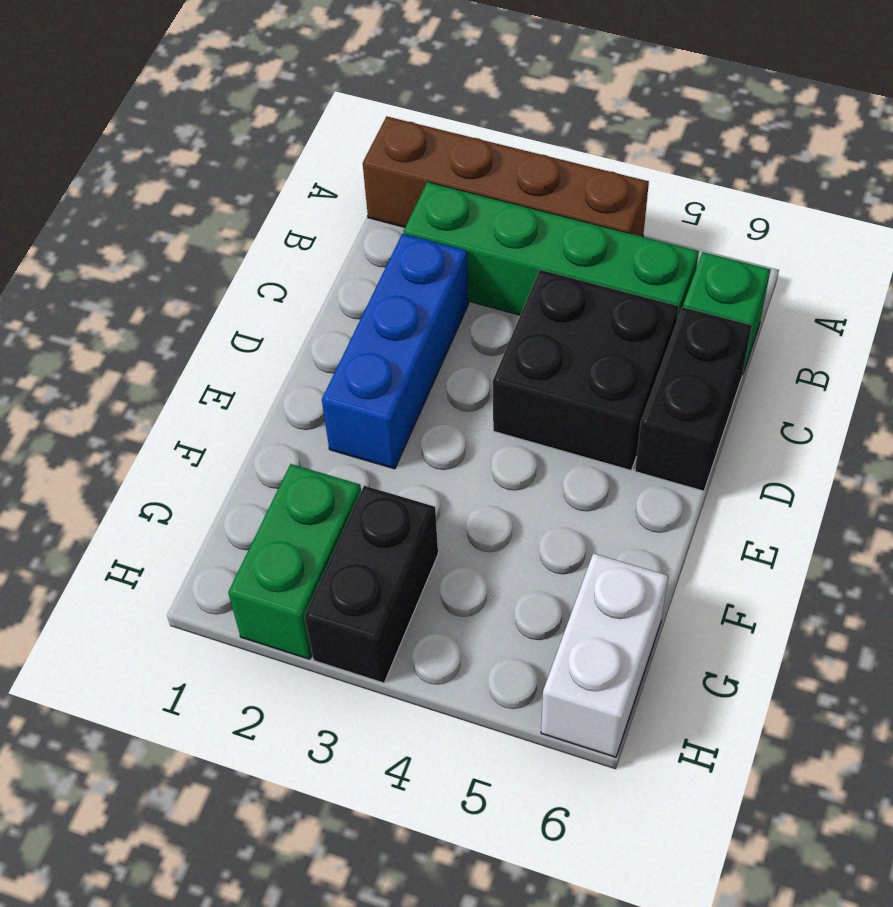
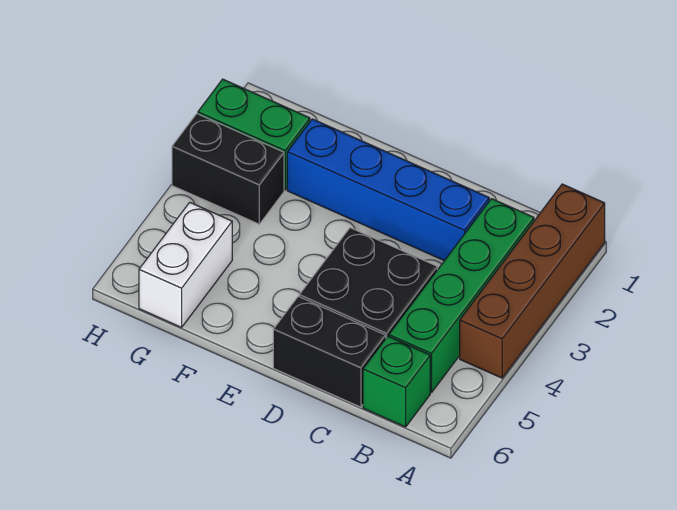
blue 1x3 brick [322,234,469,469] -> blue 1x4 brick [287,119,489,261]
white 1x2 brick [541,553,668,757] -> white 1x2 brick turned to [139,202,232,327]

